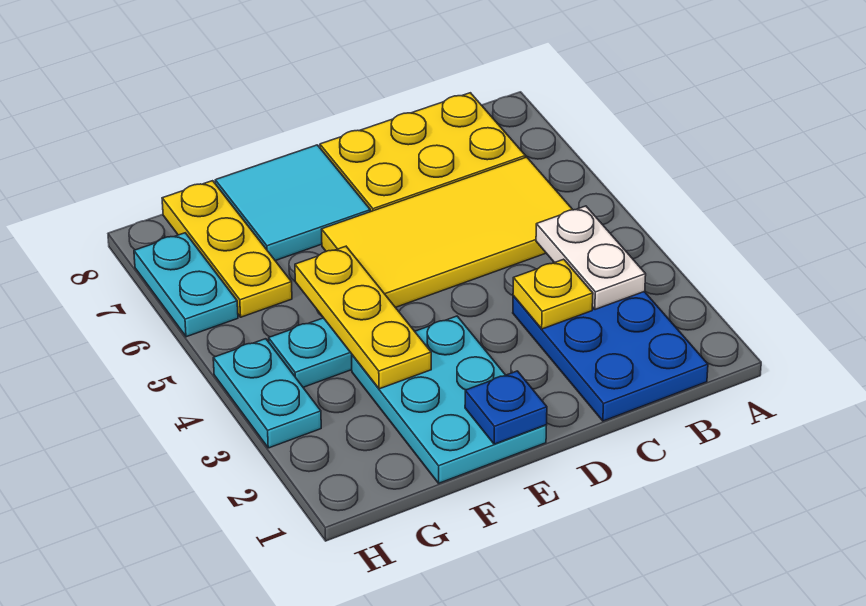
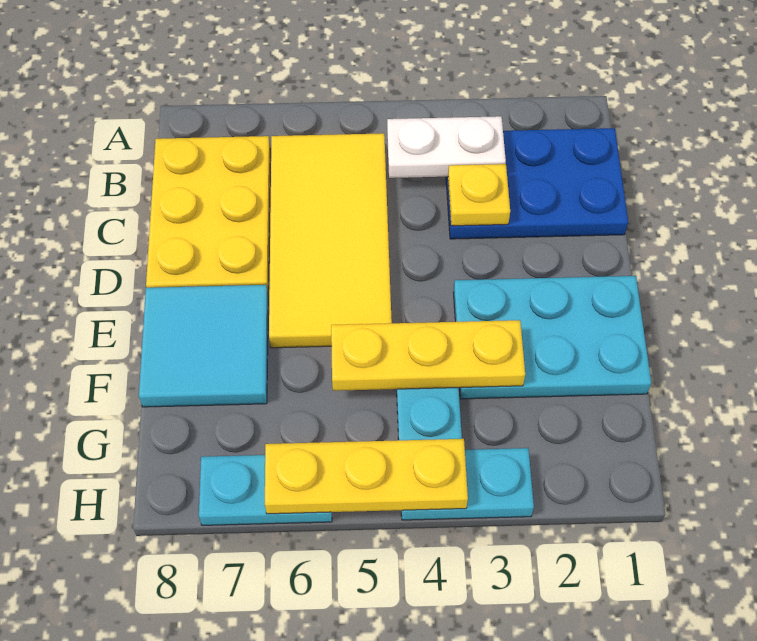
blue 1x1 plate [465,371,547,444] -> none
yellow 1x3 plate [162,181,292,317] -> yellow 1x3 plate moved to [265,439,468,514]

